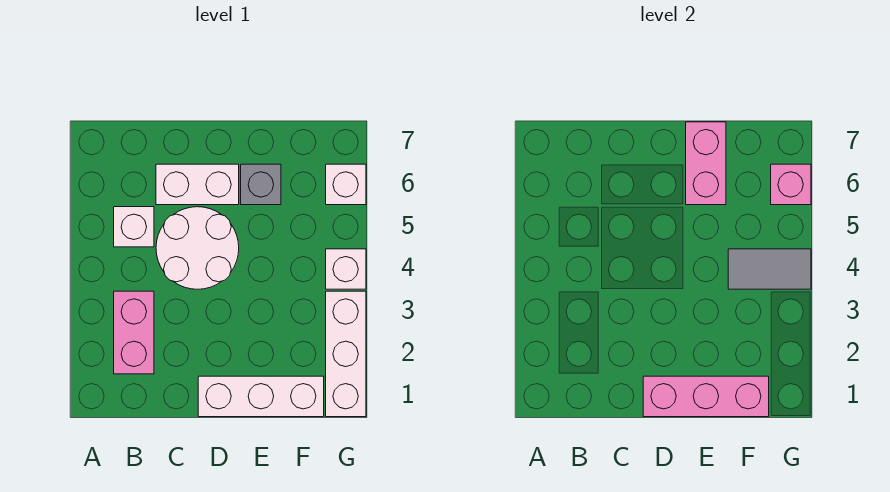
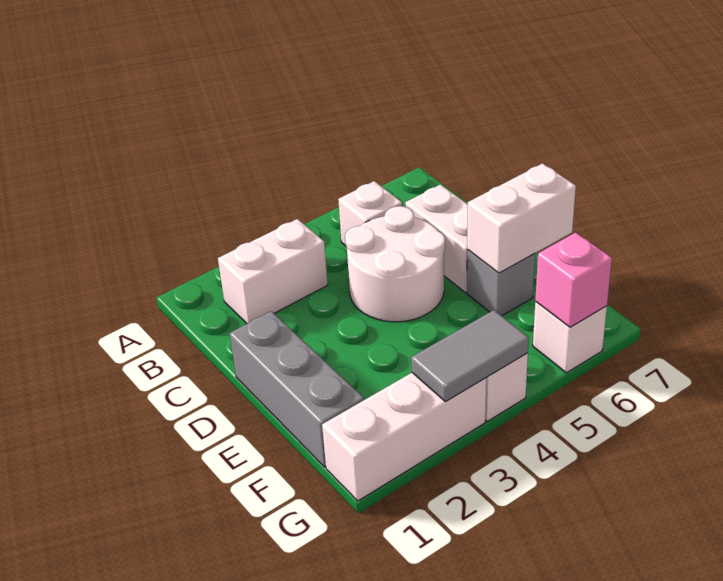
pink 1x2 brick [114,291,154,374] -> white 1x2 brick [218,219,328,324]
white 1x3 brick [198,376,324,417] -> grey 1x3 brick [230,311,364,467]
pink 1x3 brick [643,376,769,417] -> none
pink 1x2 brick [686,122,726,205] -> white 1x2 brick [467,163,576,273]
grey 1x2 tile [728,249,811,289] -> grey 1x2 tile turned to [411,310,529,402]

